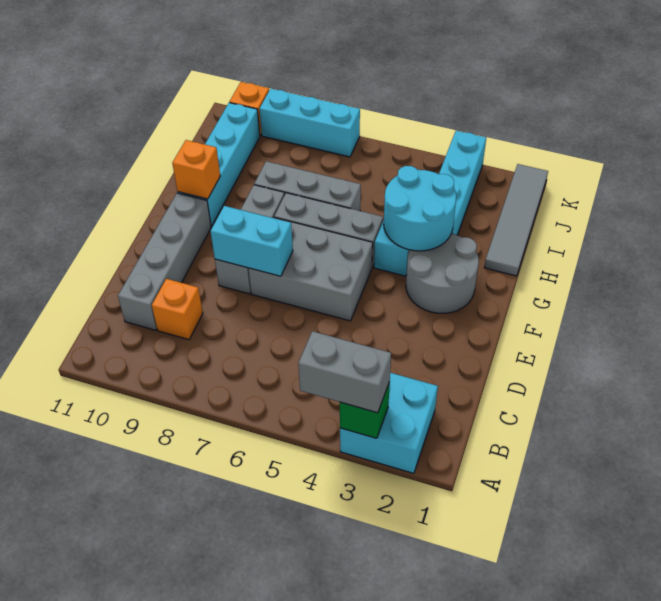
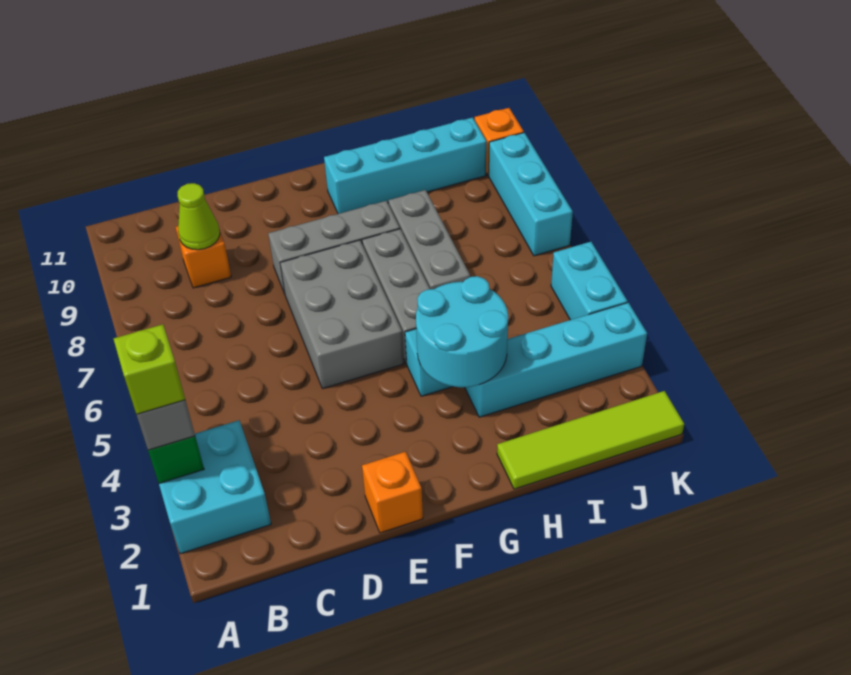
none -> lime 1x1 brick [114,324,185,414]
none -> lime 1x1 cone [178,183,220,250]
grey 1x4 brick [118,193,211,330] -> none
cyan 1x2 brick [211,206,293,276] -> cyan 1x2 brick moved to [551,242,627,320]
grey 2x2 round brick [406,234,479,313] -> none
orange 1x1 brick [172,140,220,199] -> orange 1x1 brick moved to [362,452,423,533]
grey 1x4 tile [484,164,548,276] -> lime 1x4 tile [497,391,684,489]

